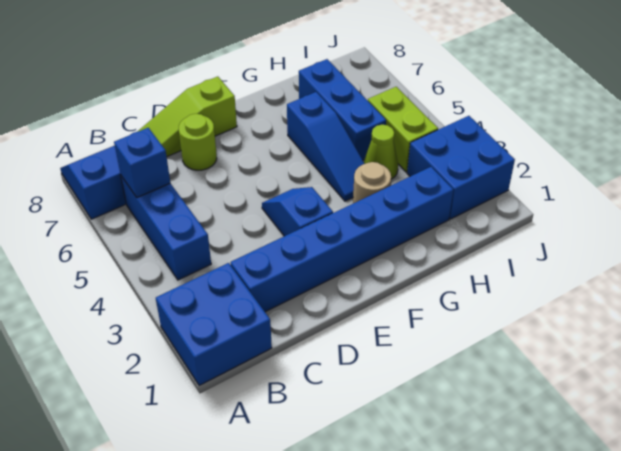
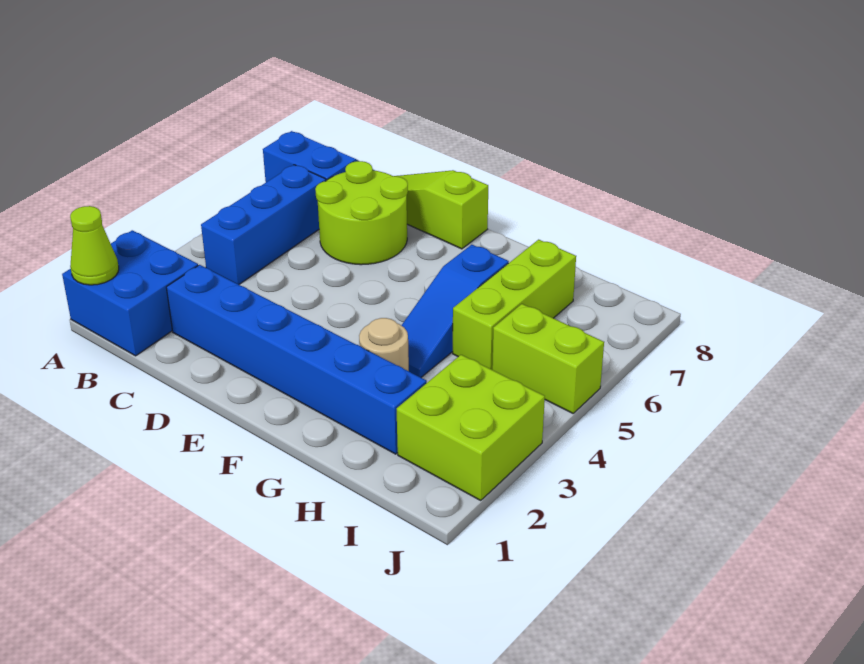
blue 1x1 brick [114,128,170,198] -> none
lime 1x1 round brick [179,114,217,170] -> lime 2x2 round brick [315,161,408,265]
blue 1x2 slope [262,187,333,236] -> none
lime 1x1 cone [364,125,398,179] -> lime 1x1 cone moved to [70,206,119,285]
blue 1x3 brick [299,59,386,160] -> lime 1x3 brick [453,240,576,370]
blue 2x2 brick [407,116,515,219] -> lime 2x2 brick [397,355,545,500]
lime 1x2 brick [368,87,438,172] -> lime 1x2 brick turned to [492,304,604,413]

